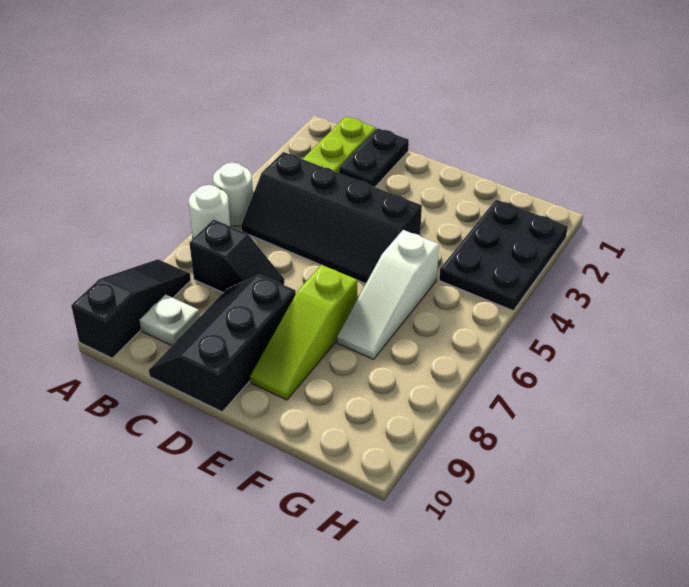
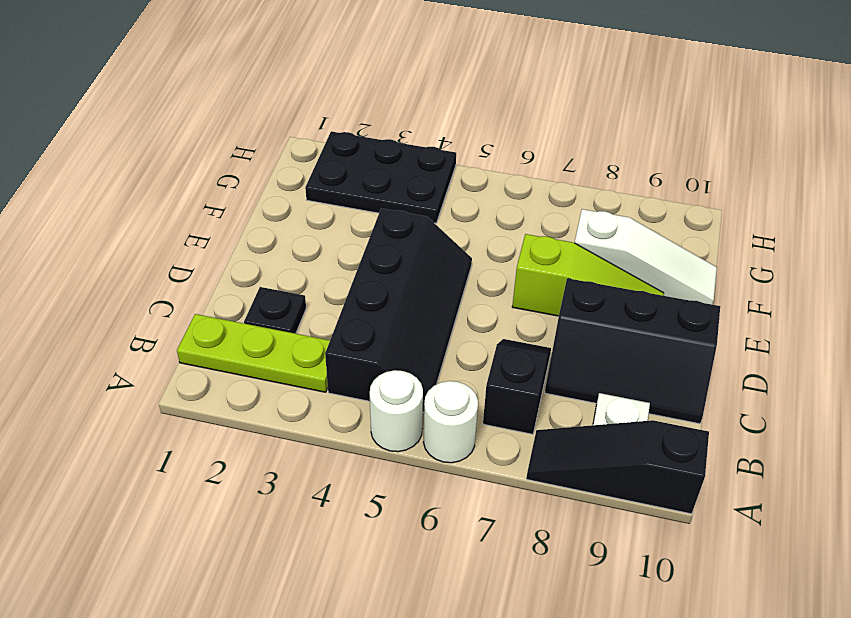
black 1x2 plate [339,128,409,187] -> black 1x1 plate [244,287,306,334]
white 1x3 slope [337,230,439,359] -> white 1x3 slope moved to [575,209,717,304]

